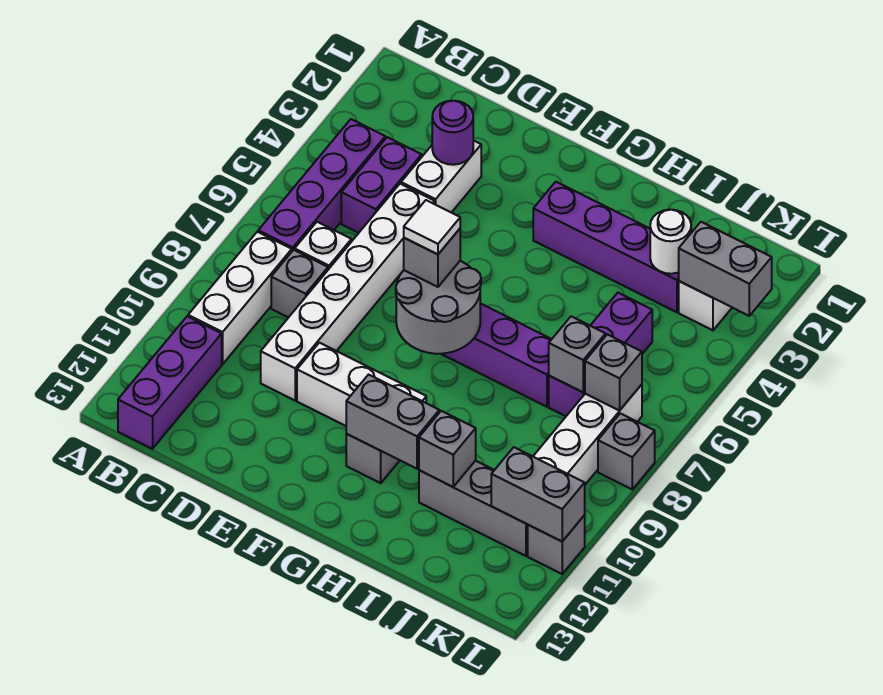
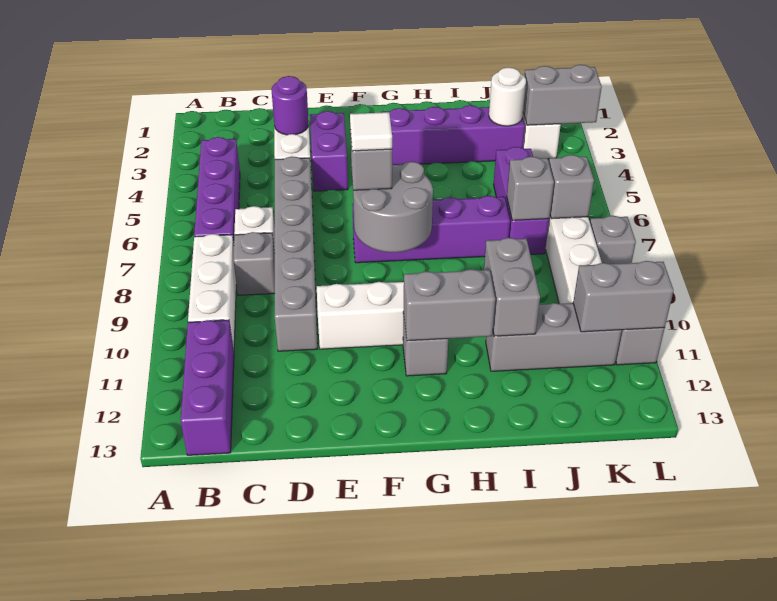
purple 1x2 brick [341,137,422,233] -> purple 1x2 brick moved to [310,111,348,191]
white 1x6 brick [261,184,435,400] -> grey 1x6 brick [274,156,318,351]
grey 1x1 brick [419,411,476,487] -> grey 1x2 brick [484,238,540,336]

